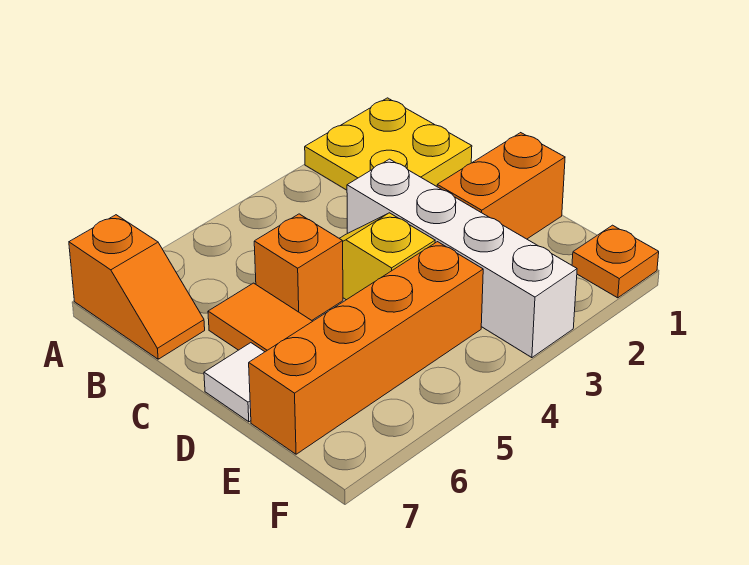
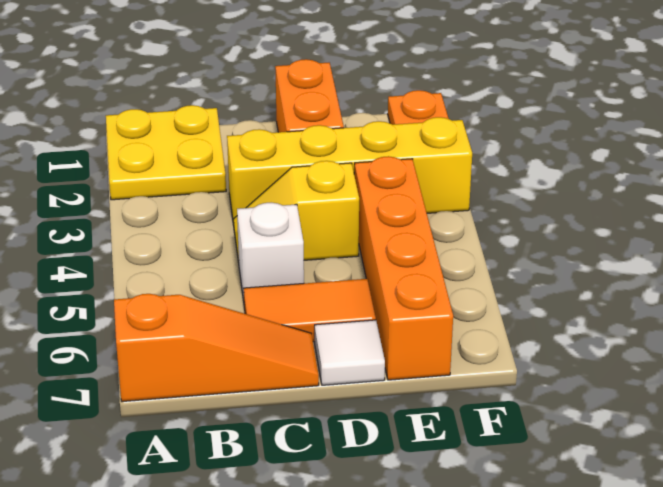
orange 1x2 slope [69,215,205,359] -> orange 1x3 slope [114,294,319,402]
white 1x4 brick [347,159,577,358] -> yellow 1x4 brick [227,117,472,225]
orange 1x1 brick [254,214,343,320] -> white 1x1 brick [237,203,304,301]

